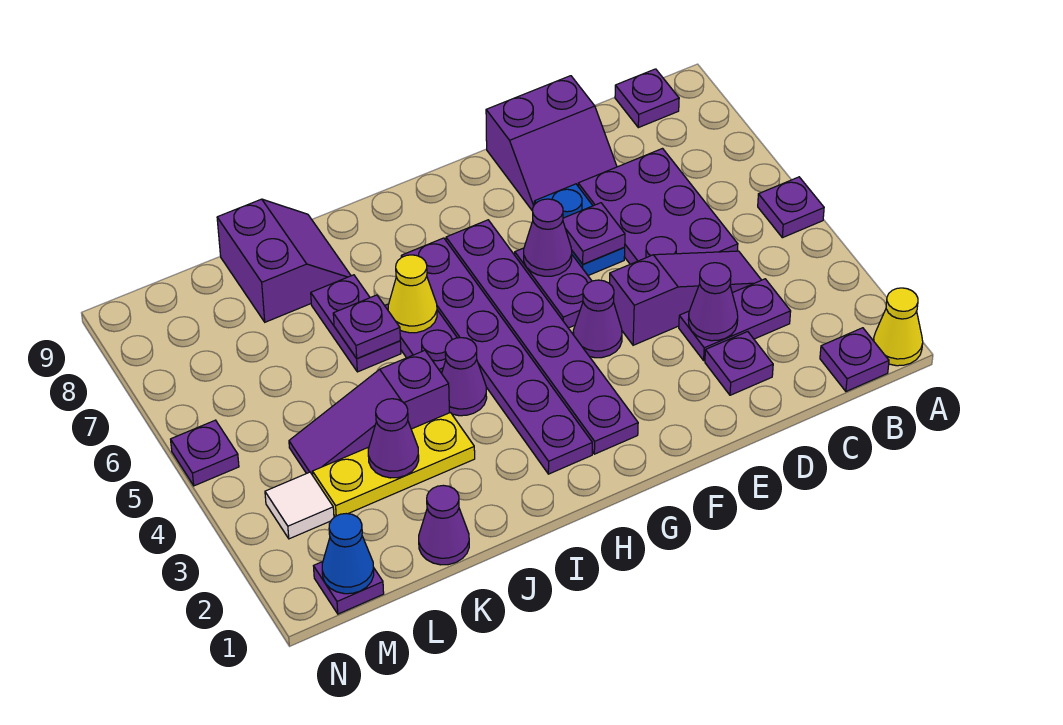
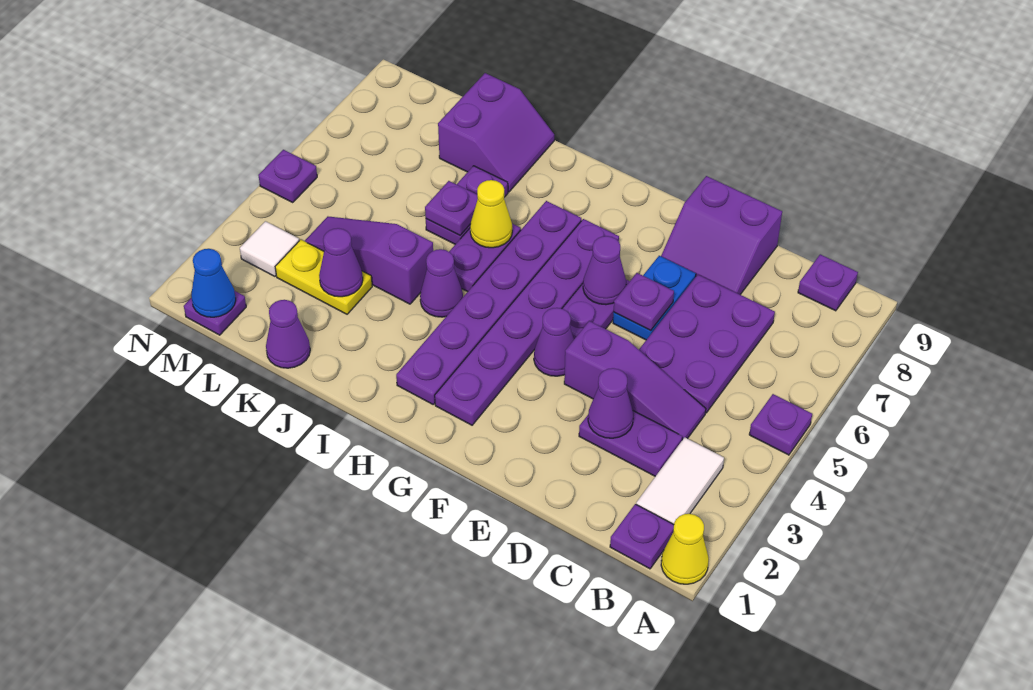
none -> white 1x2 tile [636,437,724,524]
purple 1x1 plate [705,332,773,395] -> none
yellow 1x3 plate [313,413,475,516] -> yellow 1x2 plate [275,240,372,314]

